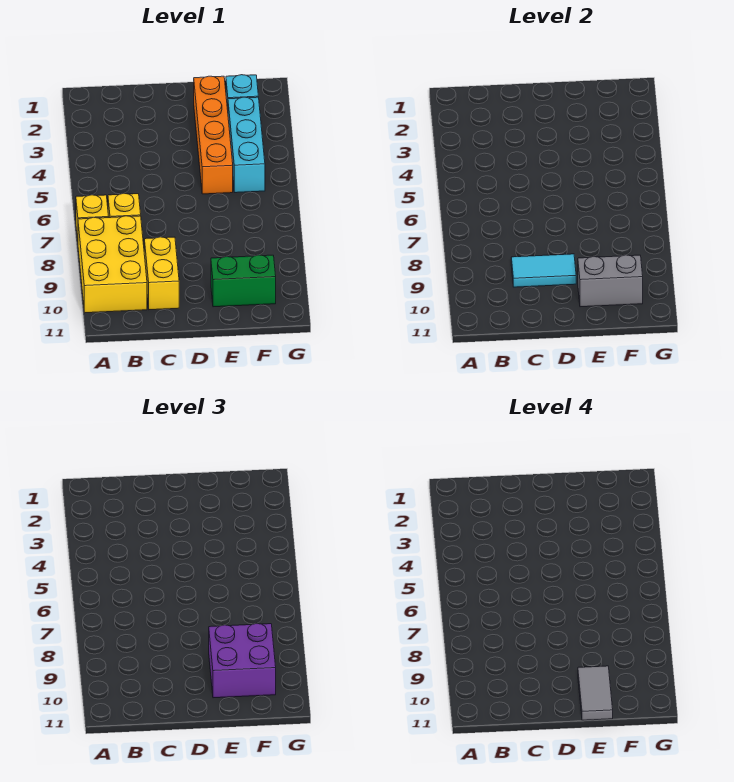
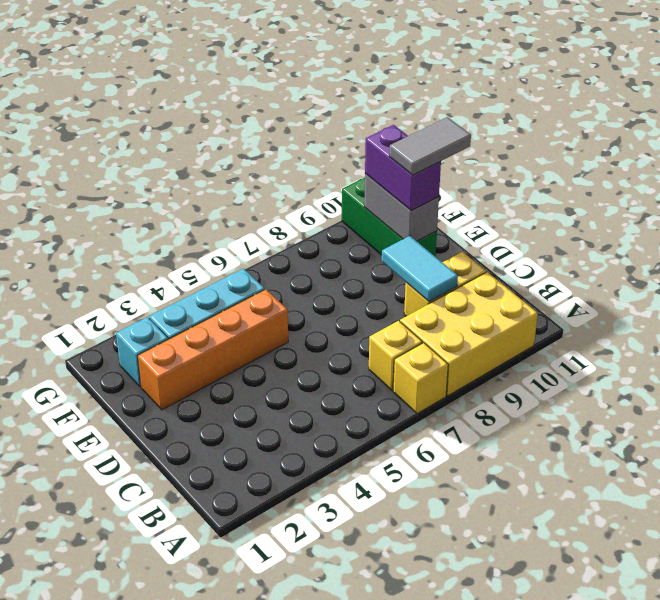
purple 2x2 brick [209,623,276,698] -> purple 1x2 brick [365,125,441,211]
green 1x2 brick [211,255,276,307] -> green 1x3 brick [342,178,437,257]

